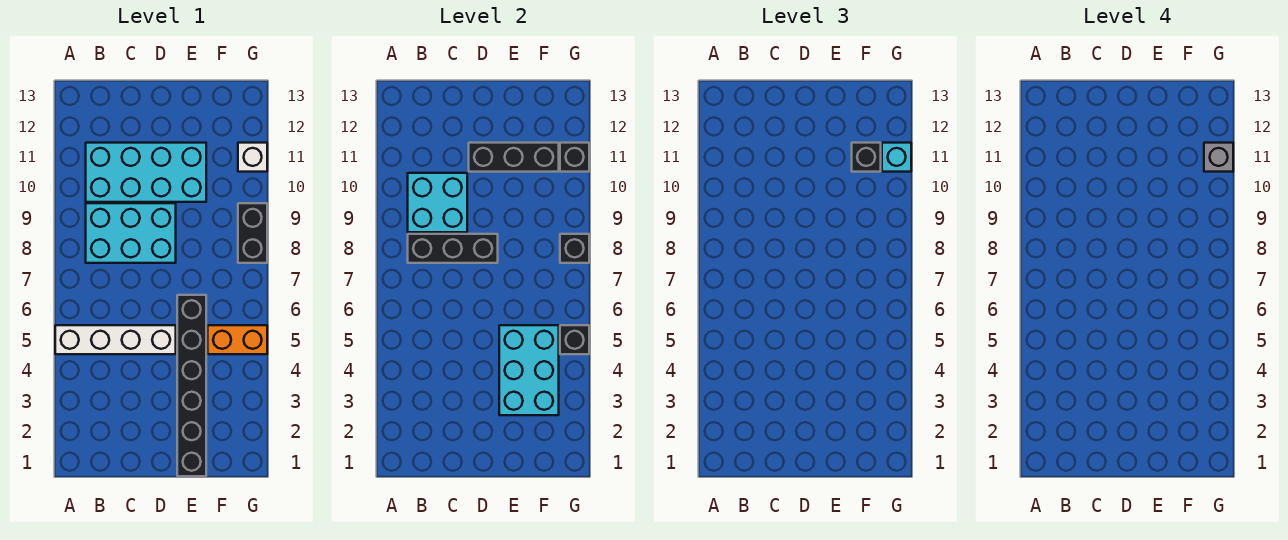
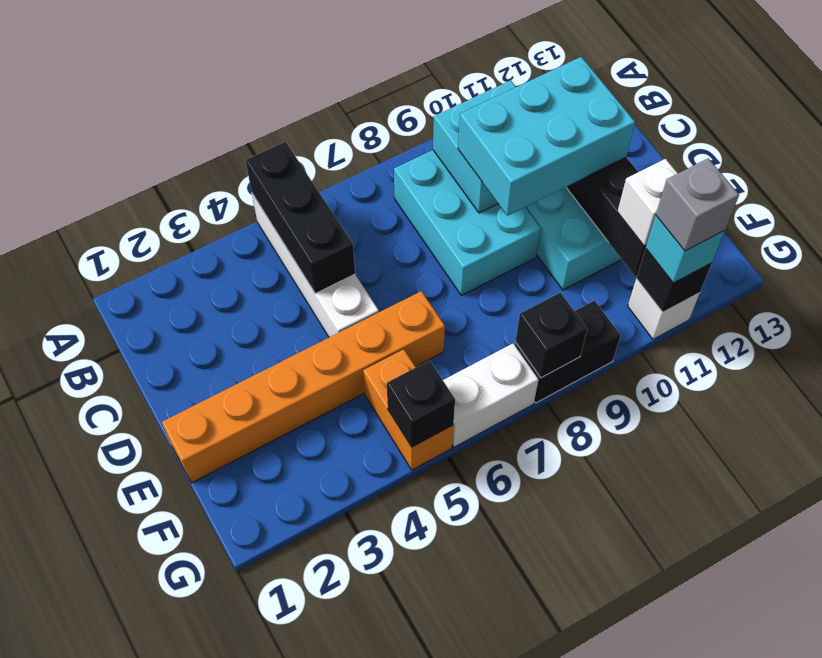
black 1x3 brick [408,234,498,263] -> black 1x3 brick moved to [245,142,355,293]
black 1x6 brick [177,295,206,476] -> orange 1x6 brick [162,291,445,483]
cyan 2x3 brick [499,325,559,415] -> cyan 2x3 brick moved to [458,57,635,216]
black 1x1 brick [852,143,881,172] -> white 1x1 brick [617,159,678,246]
none -> white 1x2 brick [443,343,539,447]

